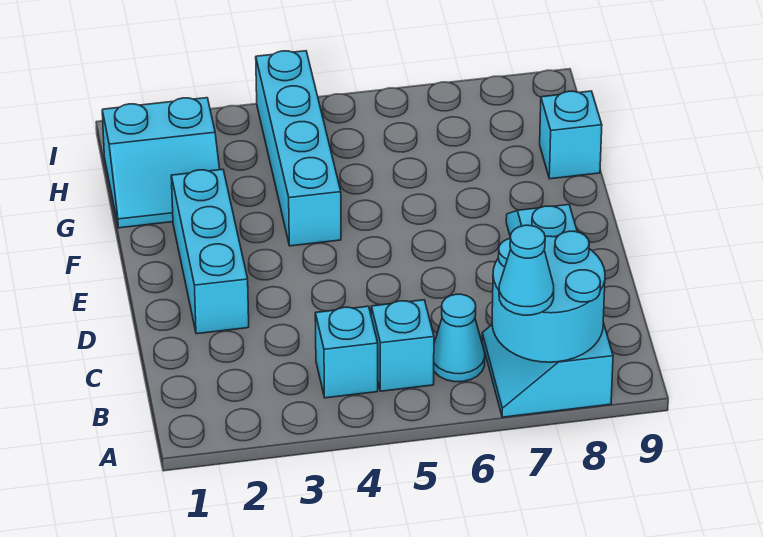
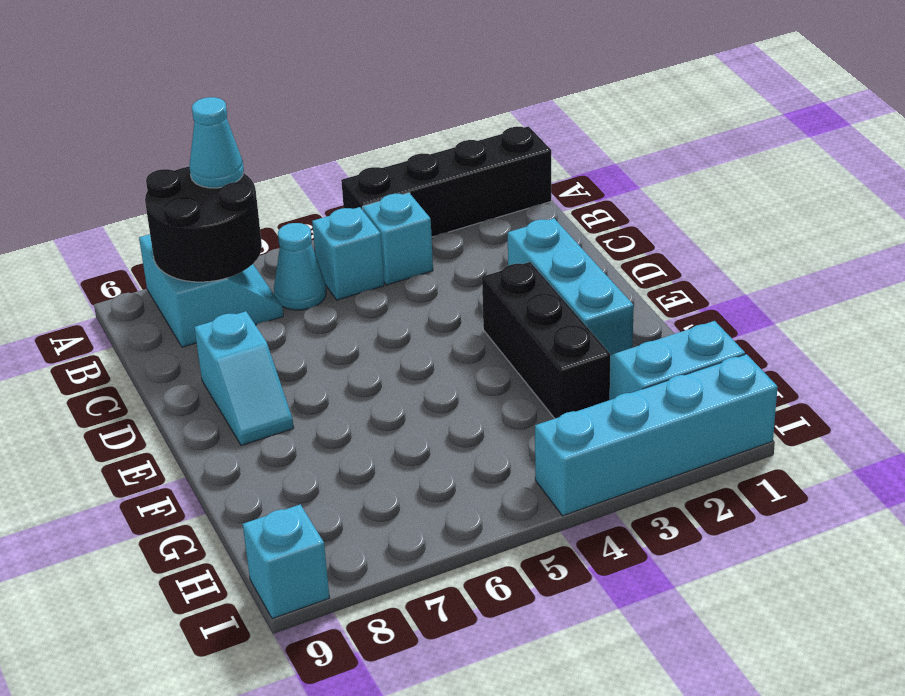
none -> black 1x4 brick [341,126,551,237]
cyan 2x2 round brick [492,231,605,362] -> black 2x2 round brick [145,167,262,282]
none -> black 1x3 brick [482,262,611,418]
cyan 1x4 brick [256,51,341,246] -> cyan 1x4 brick turned to [535,354,778,516]
cyan 1x1 brick [540,91,602,179] -> cyan 1x1 brick moved to [243,505,330,619]

